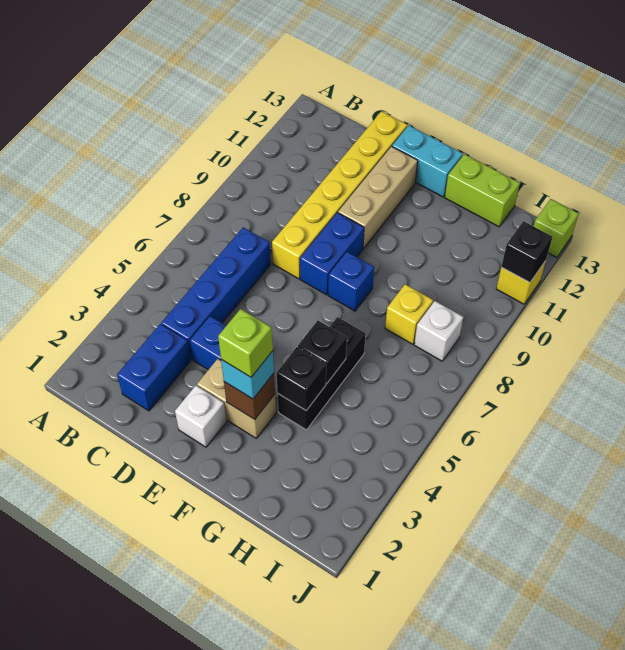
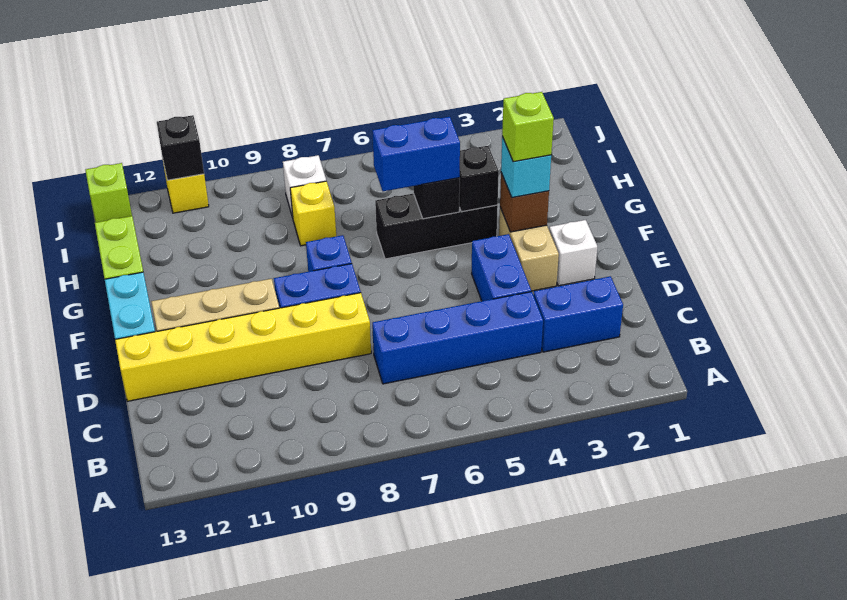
none -> blue 1x2 brick [372,117,460,191]

